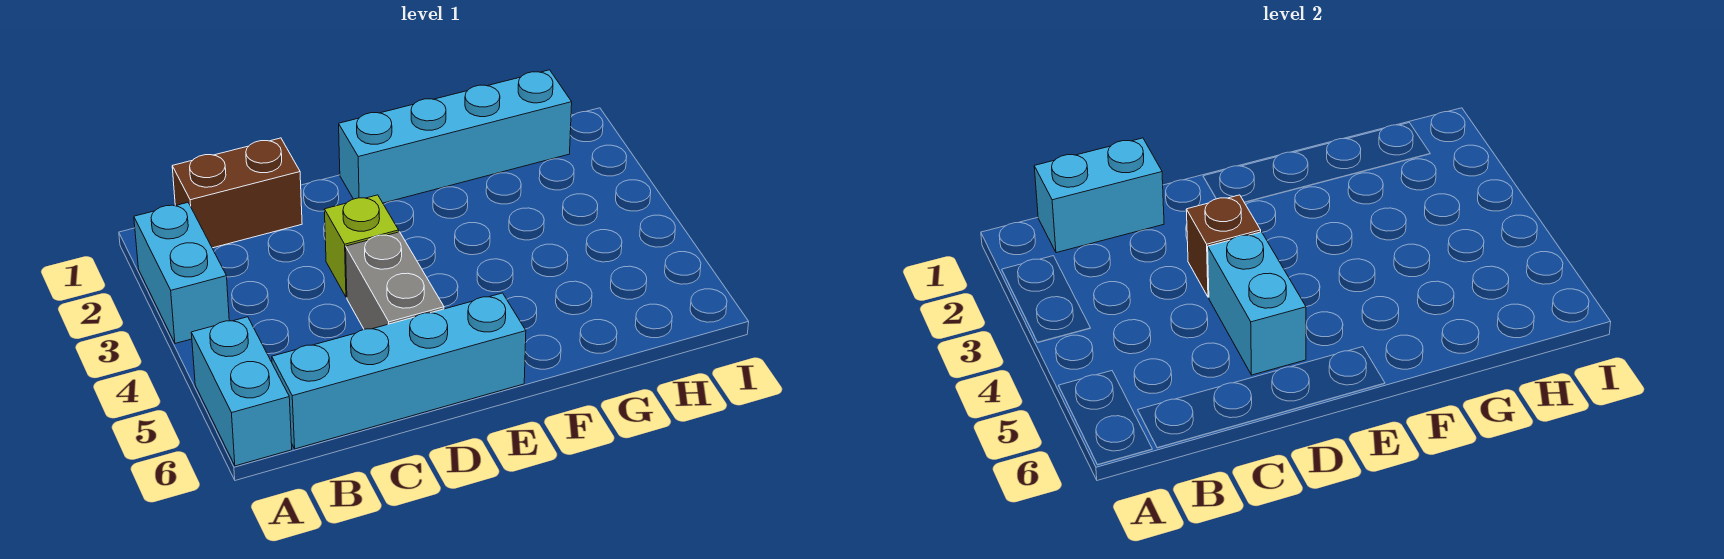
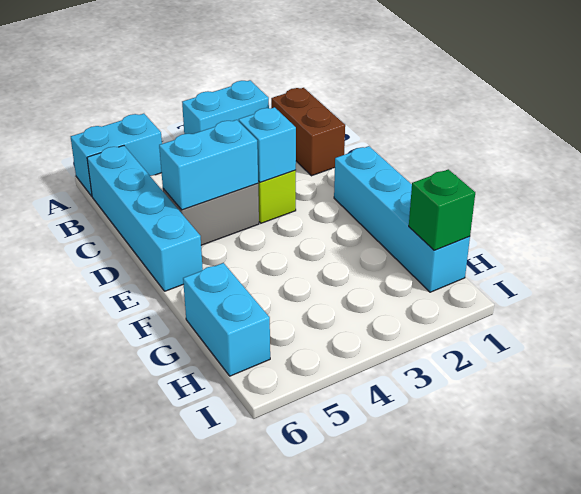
cyan 1x2 brick [1034,138,1164,253] -> cyan 1x2 brick moved to [183,263,270,376]
brown 1x1 brick [1186,195,1261,297] -> cyan 1x1 brick [239,107,296,183]
none -> green 1x1 brick [409,169,475,250]

